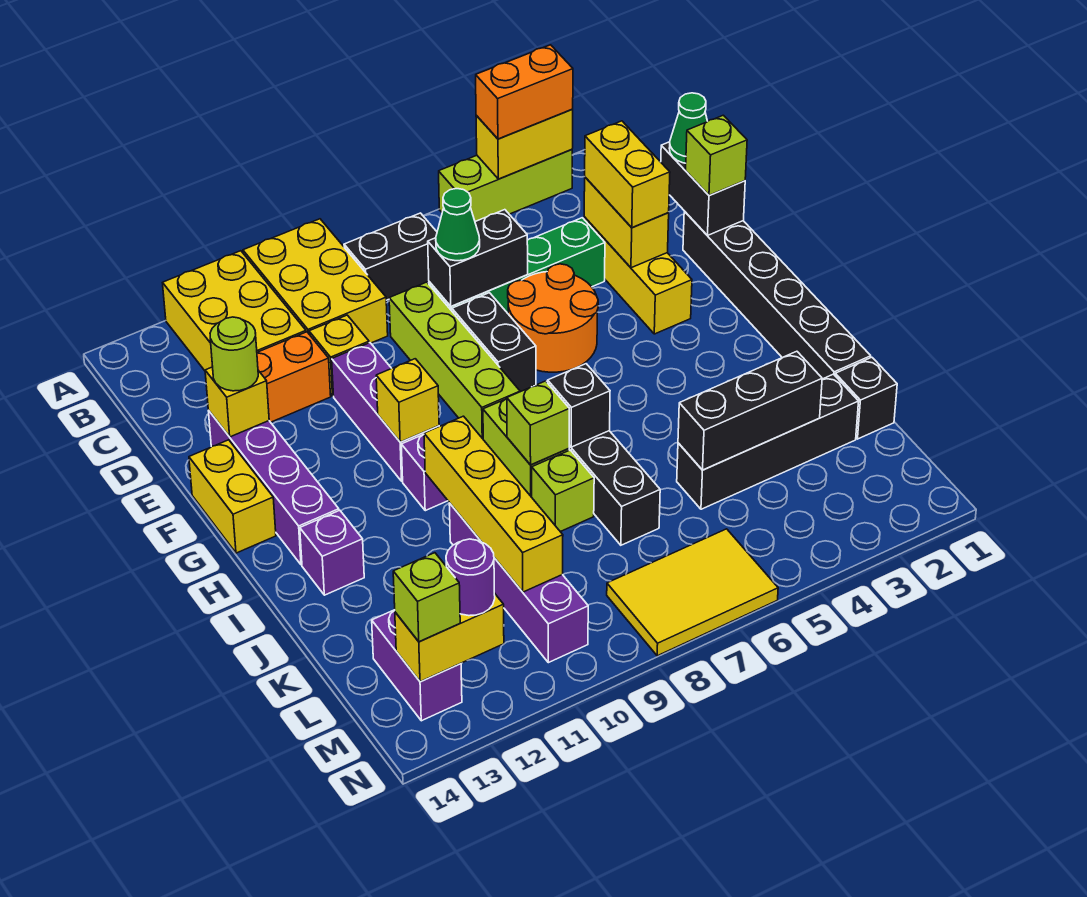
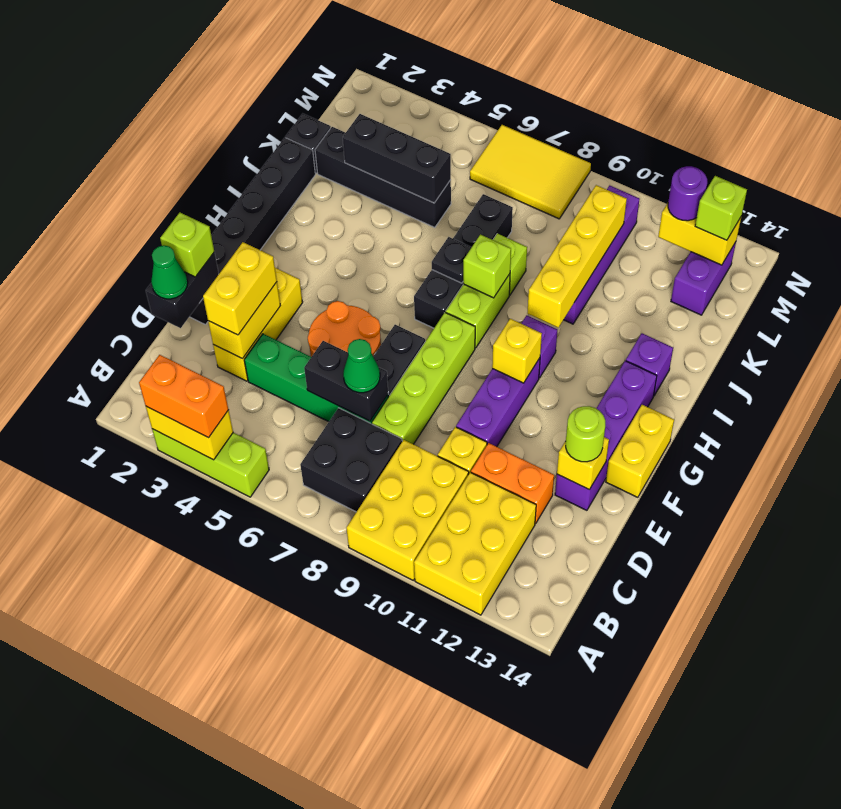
black 1x2 brick [344,213,437,300] -> black 2x2 brick [300,408,402,512]
black 1x1 brick [548,364,610,447] -> black 1x1 plate [432,237,472,283]

